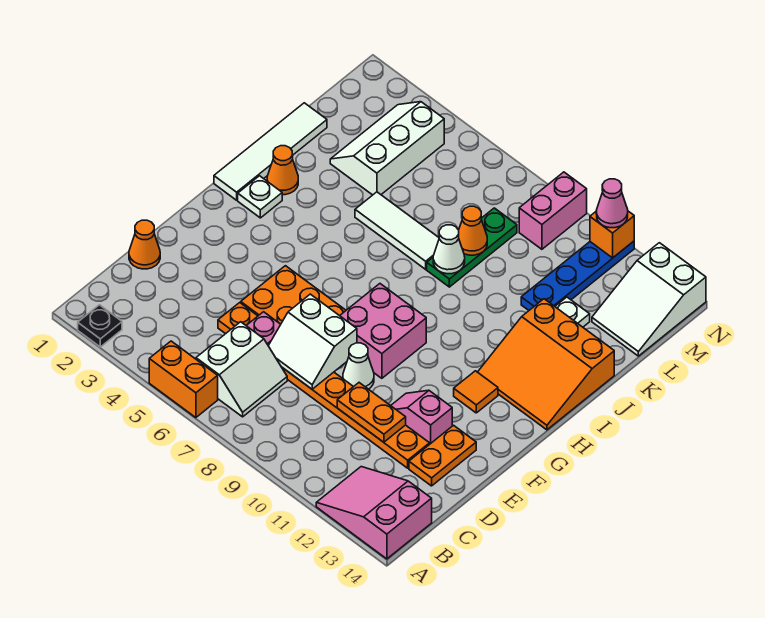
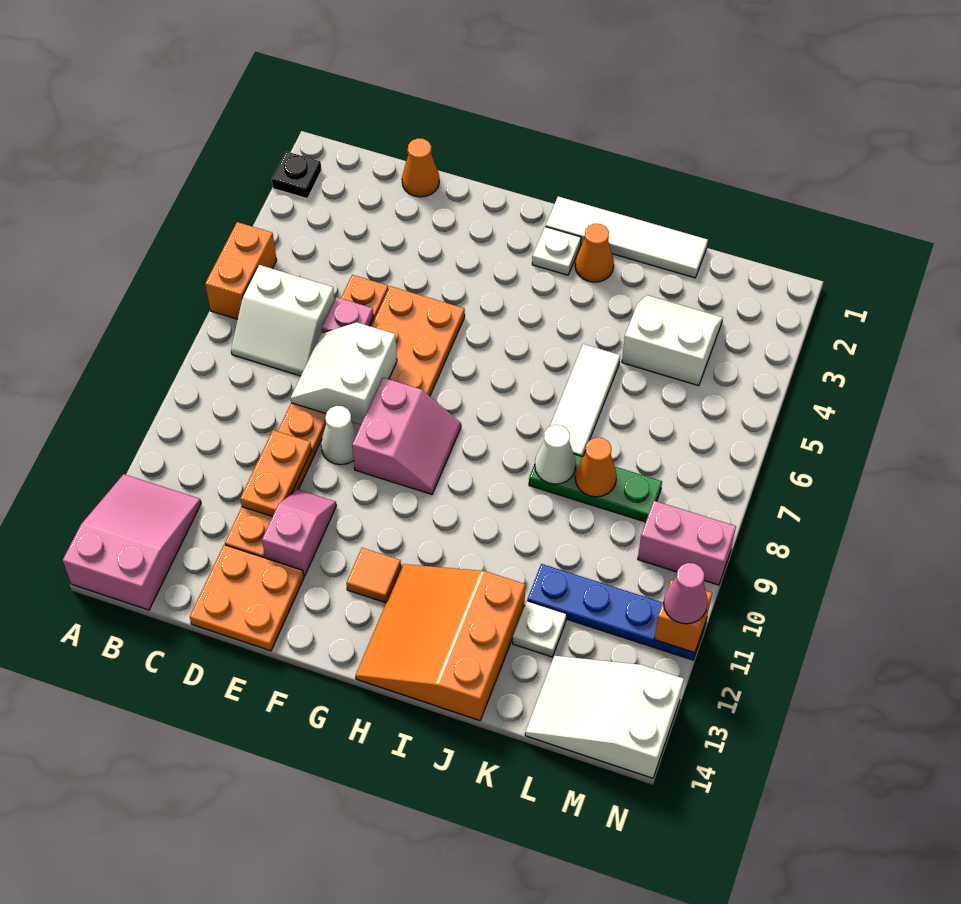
orange 1x2 plate [409,425,476,486] -> orange 2x2 plate [190,545,304,651]
pink 2x2 brick [340,284,426,378] -> pink 2x2 slope [352,378,461,494]
white 2x3 slope [330,102,444,195] -> white 2x2 slope [622,295,723,386]

